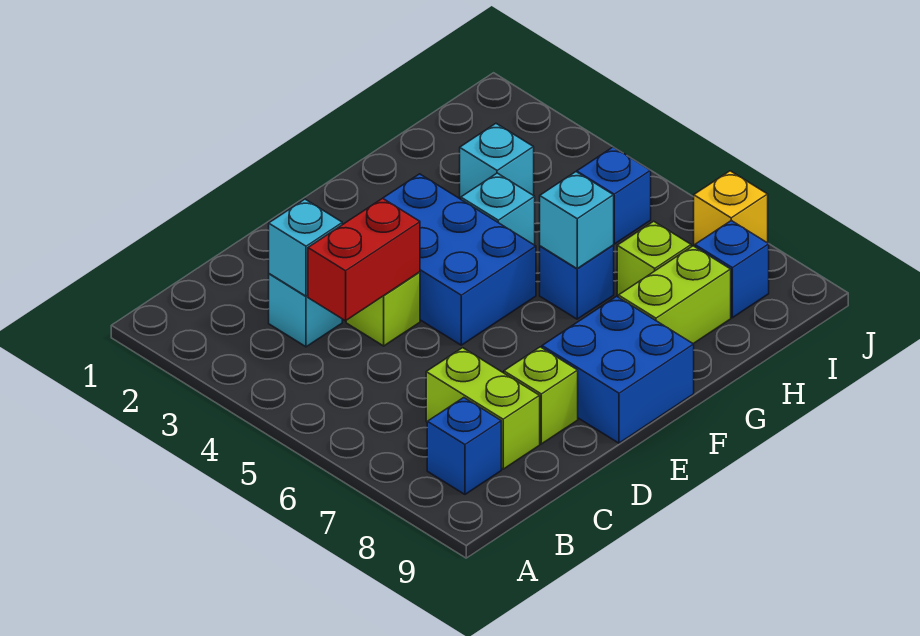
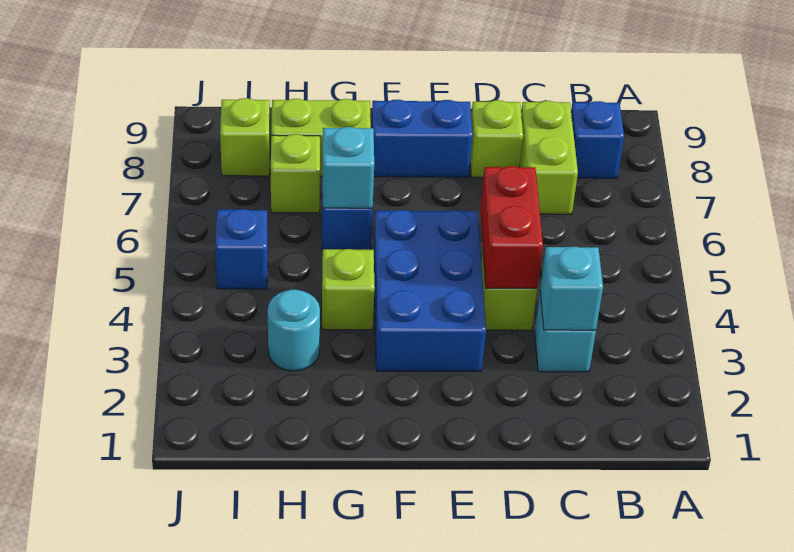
red 1x2 brick [308,198,420,321] -> red 1x2 brick turned to [480,166,543,288]
blue 2x2 brick [542,296,694,443] -> blue 1x2 brick [372,100,473,177]
cyan 1x1 brick [461,173,535,245] -> lime 1x1 brick [322,249,375,330]
cyan 1x1 brick [460,124,534,198] -> cyan 1x1 round brick [268,290,320,371]
blue 1x1 brick [695,221,769,318] -> lime 1x1 brick [220,98,270,176]
yellow 1x1 brick [694,171,768,245] -> none

